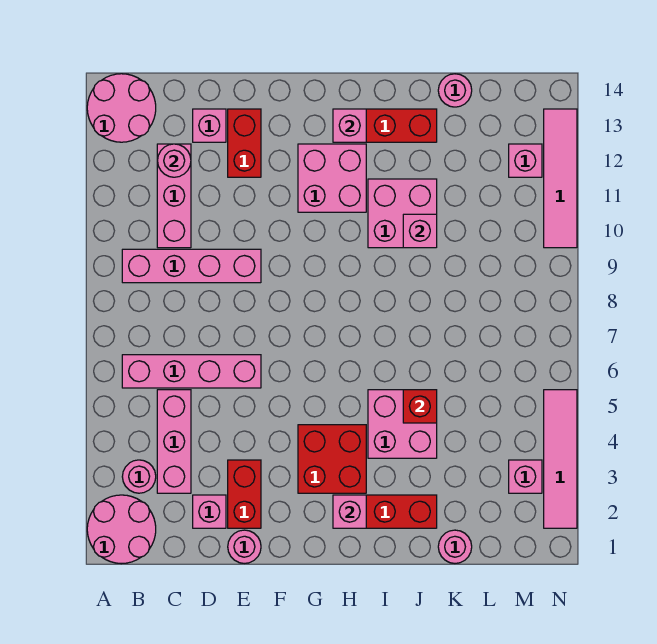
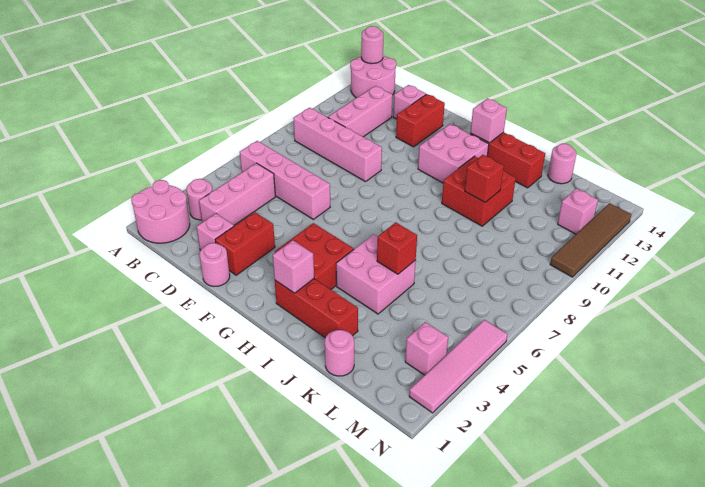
pink 1x1 round brick [158,144,191,177] -> pink 1x1 round brick moved to [361,26,383,64]
pink 2x2 brick [368,179,437,248] -> red 2x2 brick [442,156,516,226]
pink 1x1 brick [403,214,437,248] -> red 1x1 brick [465,155,504,202]
pink 1x4 tile [544,109,577,248] -> brown 1x4 tile [550,203,631,277]

